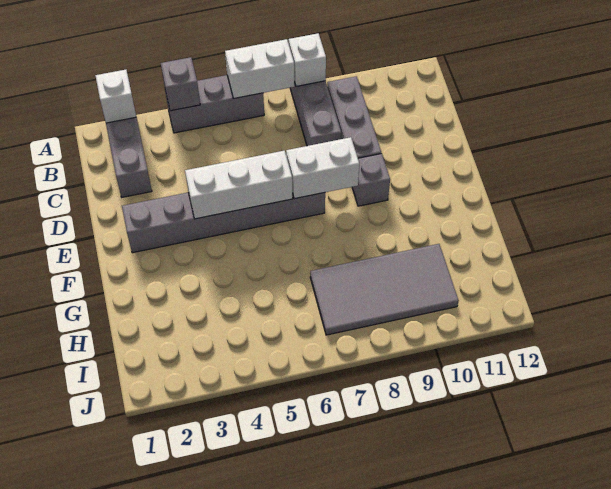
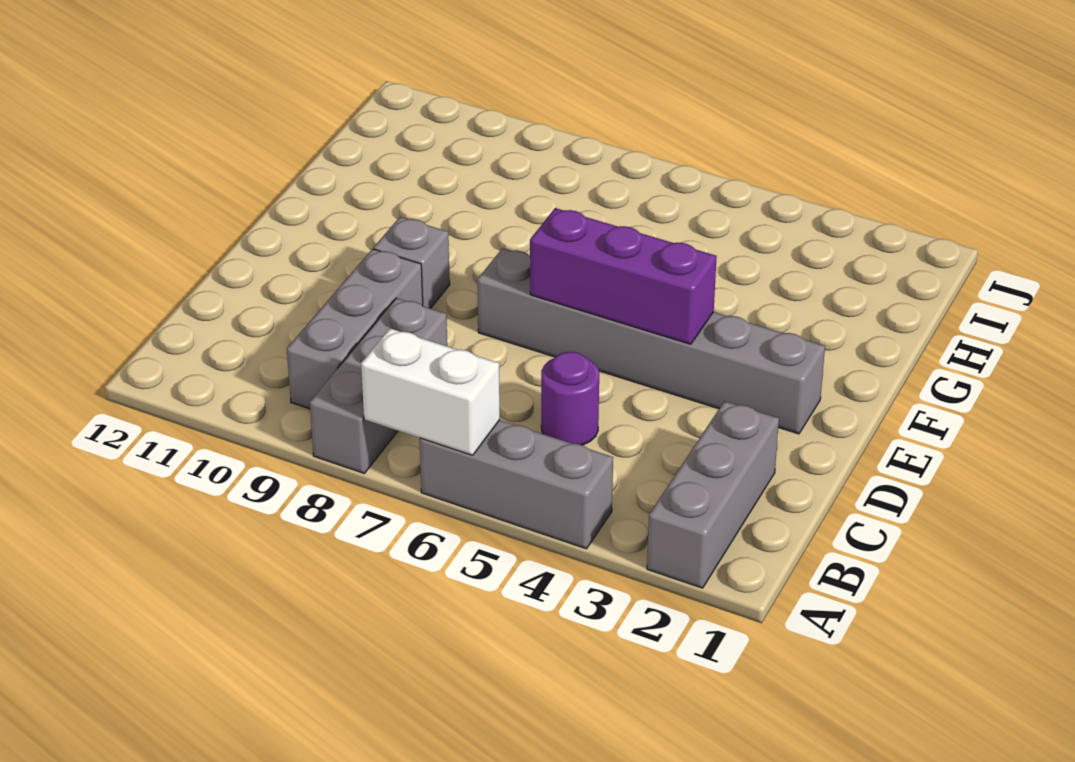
white 1x1 brick [95,70,136,123] -> none
grey 1x1 brick [161,57,200,111] -> none
white 1x1 brick [289,33,326,86] -> none
none -> purple 1x1 round brick [541,352,599,445]
white 1x3 brick [185,151,293,219] -> purple 1x3 brick [530,208,717,344]
white 1x2 brick [286,137,359,199] -> none
grey 2x4 tile [310,244,459,335] -> none

